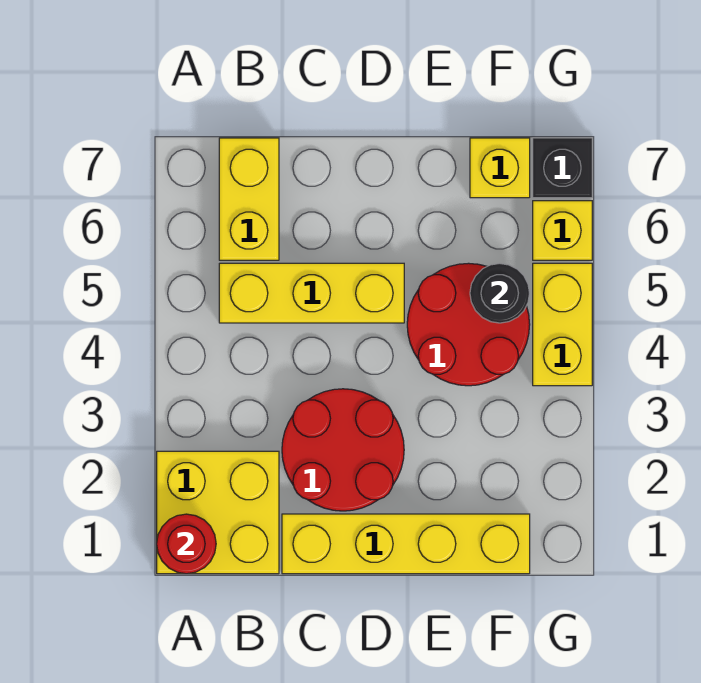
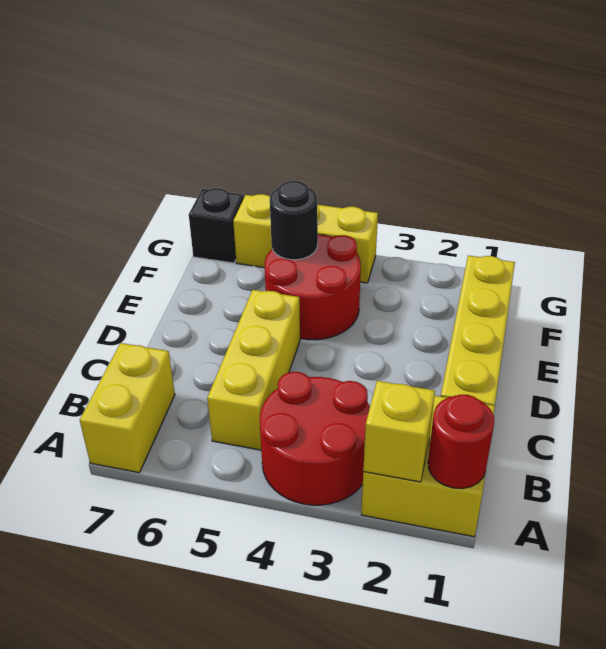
yellow 1x2 brick [219,138,279,260] -> yellow 1x2 brick turned to [80,343,175,473]
red 2x2 round brick [282,389,404,511] -> red 2x2 round brick moved to [260,372,370,505]
yellow 1x1 brick [470,138,530,198] -> yellow 1x1 brick moved to [363,381,435,482]

